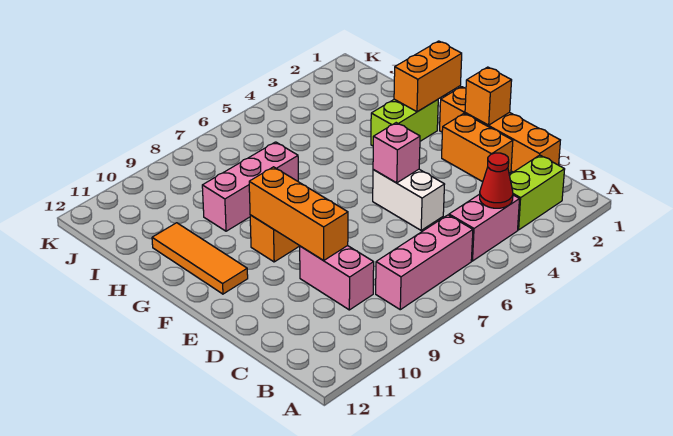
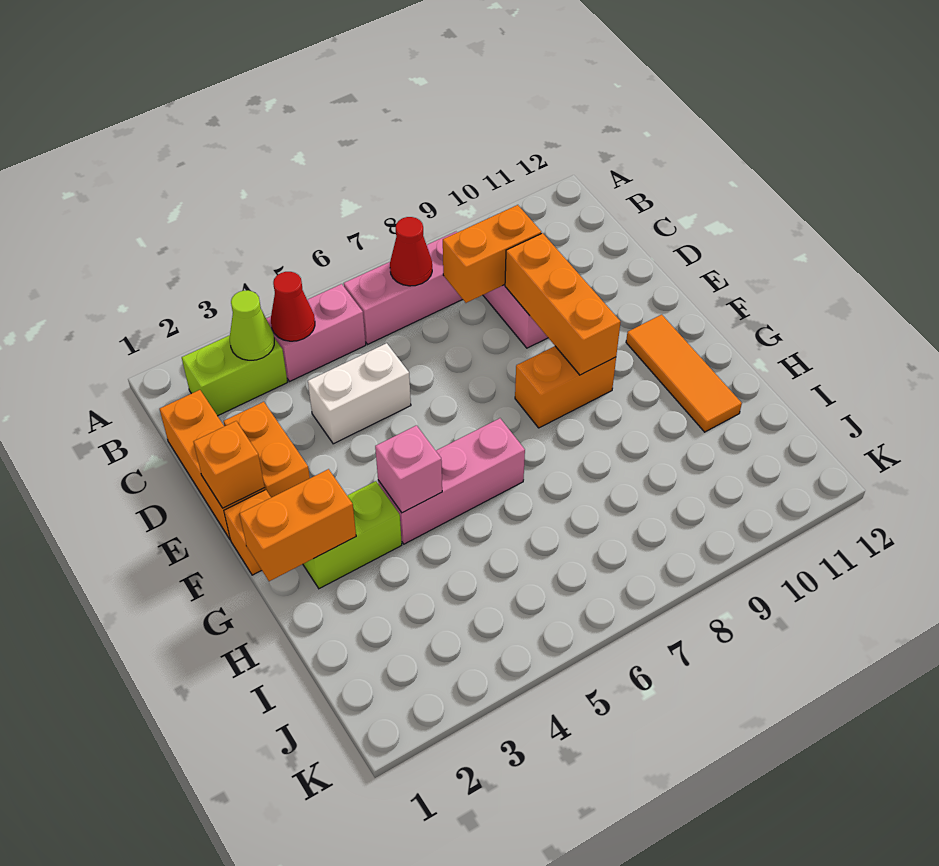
none -> lime 1x1 cone [230,291,274,360]
none -> red 1x1 cone [390,217,432,286]
none -> orange 1x2 brick [443,205,541,303]
white 1x2 brick [373,169,445,230] -> white 1x2 brick turned to [308,343,411,444]
pink 1x1 brick [373,123,420,183] -> pink 1x1 brick moved to [375,425,442,513]
pink 1x3 brick [202,142,298,231] -> pink 1x3 brick moved to [378,418,525,544]

